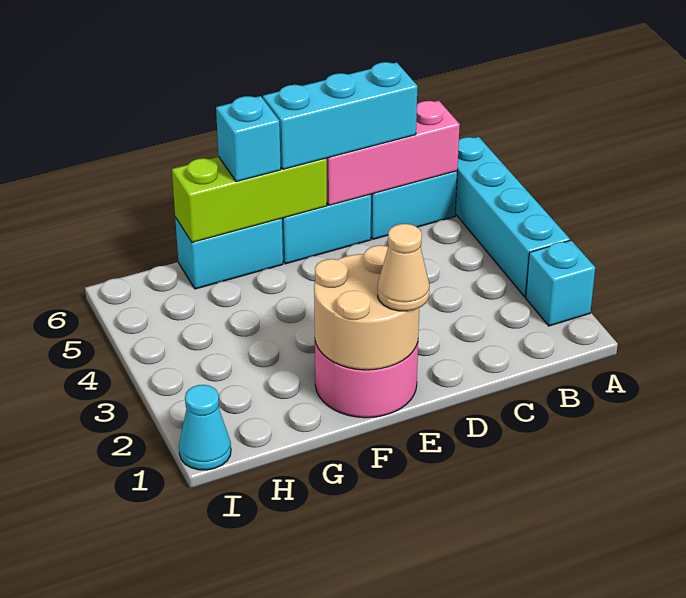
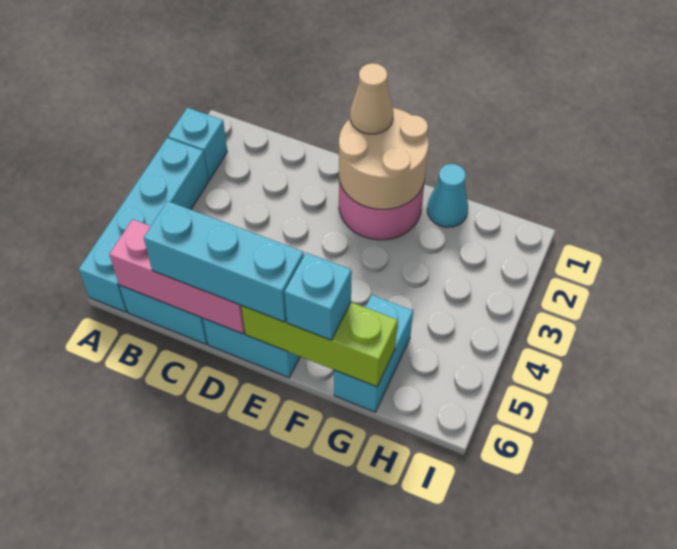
cyan 1x2 brick [175,218,283,289] -> cyan 1x2 brick turned to [334,295,413,412]
cyan 1x1 cone [179,385,231,470] -> cyan 1x1 cone moved to [427,164,468,227]

